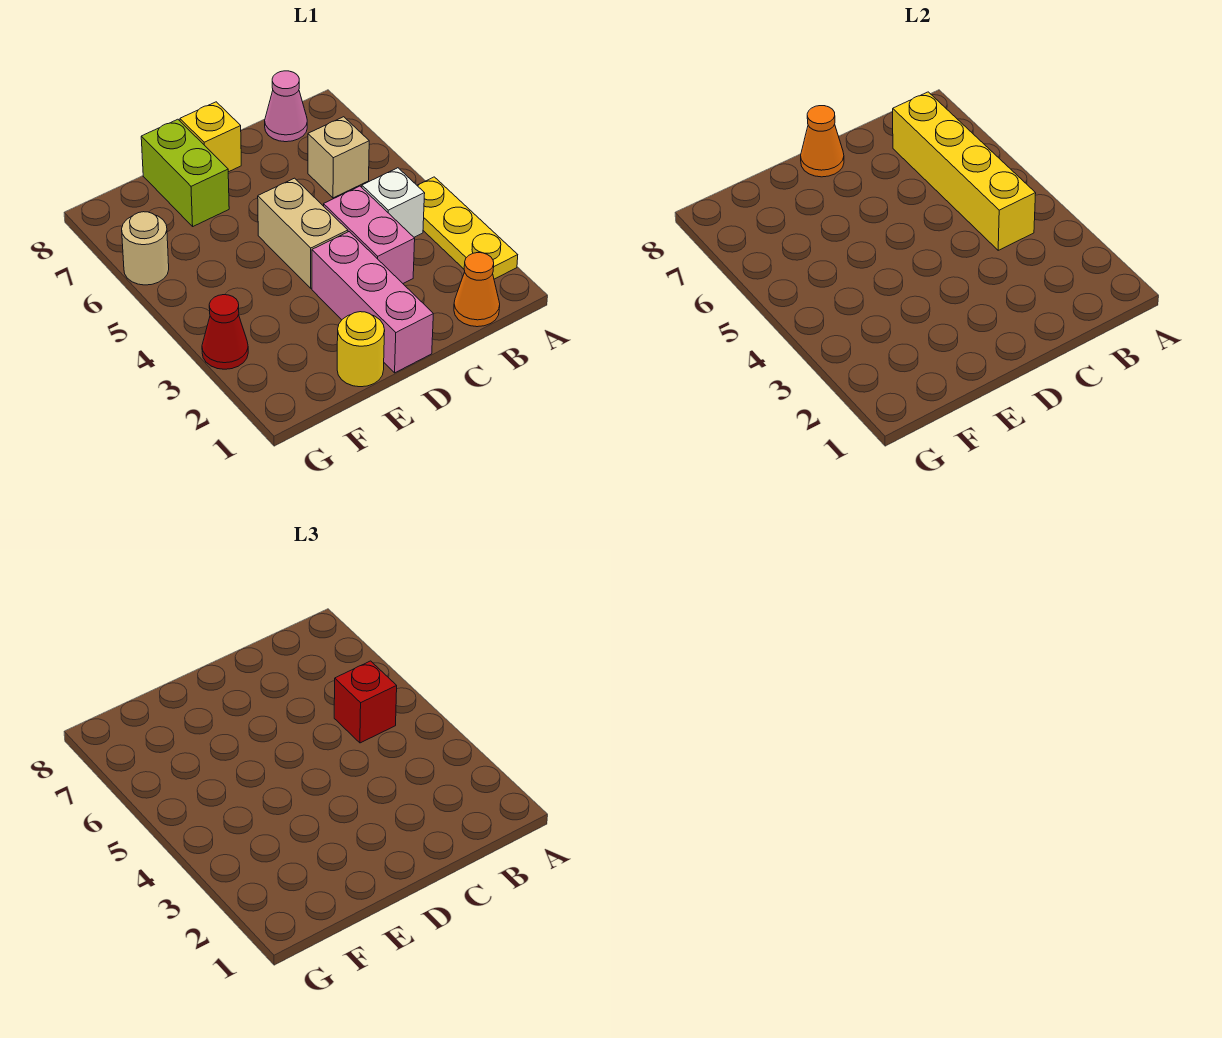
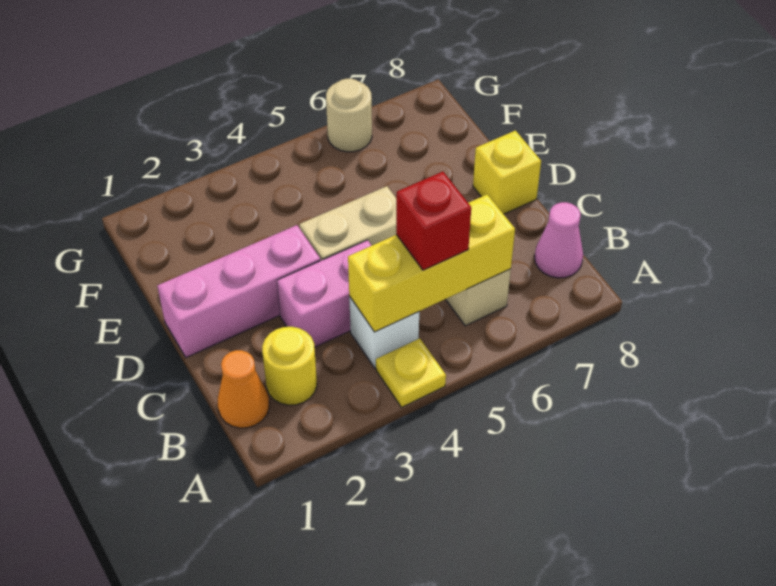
yellow 1x3 plate [417,177,518,279] -> yellow 1x1 plate [376,338,446,407]
yellow 1x4 brick [893,92,1036,250] -> yellow 1x3 brick [348,194,515,332]
orange 1x1 cone [801,106,844,177] -> none
yellow 1x1 round brick [337,312,385,387] -> yellow 1x1 round brick moved to [262,327,317,405]
lime 1x2 brick [141,119,229,226] -> none
red 1x1 cone [202,295,248,369] -> none

